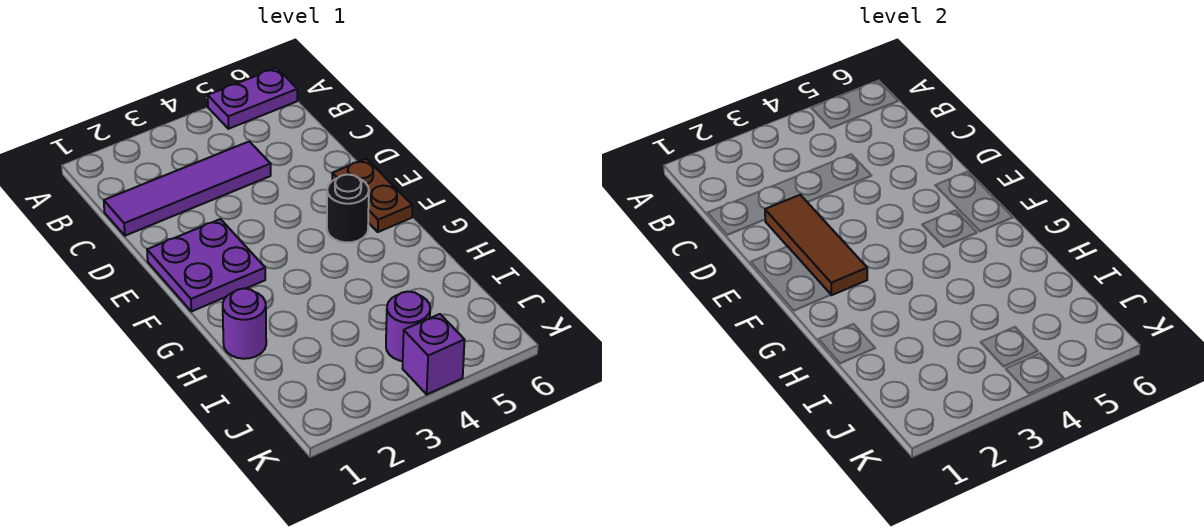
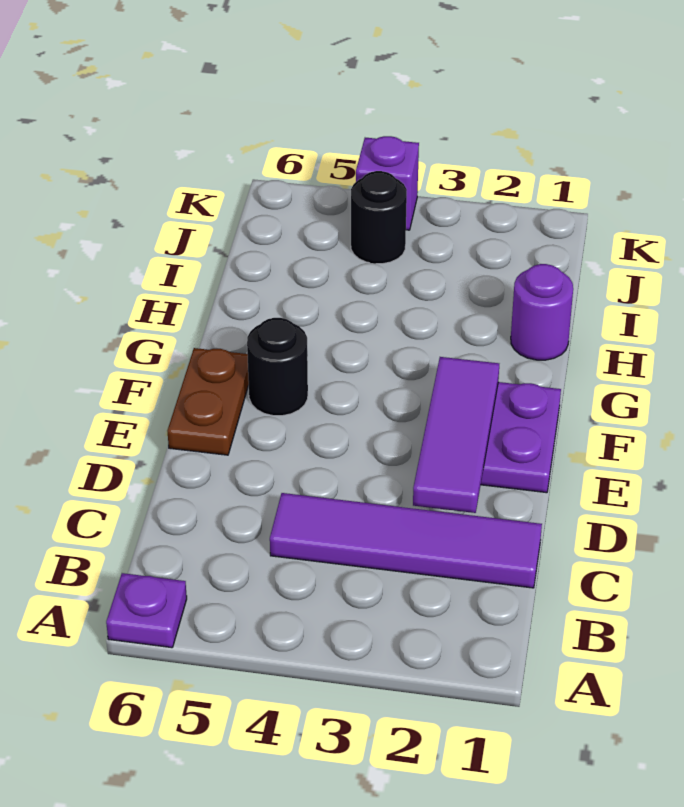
purple 1x2 plate [208,68,297,129] -> purple 1x1 plate [106,573,187,648]
brown 1x3 tile [765,195,867,295] -> purple 1x3 tile [413,357,499,513]
purple 1x1 round brick [386,292,430,361] -> black 1x1 round brick [351,171,407,264]

